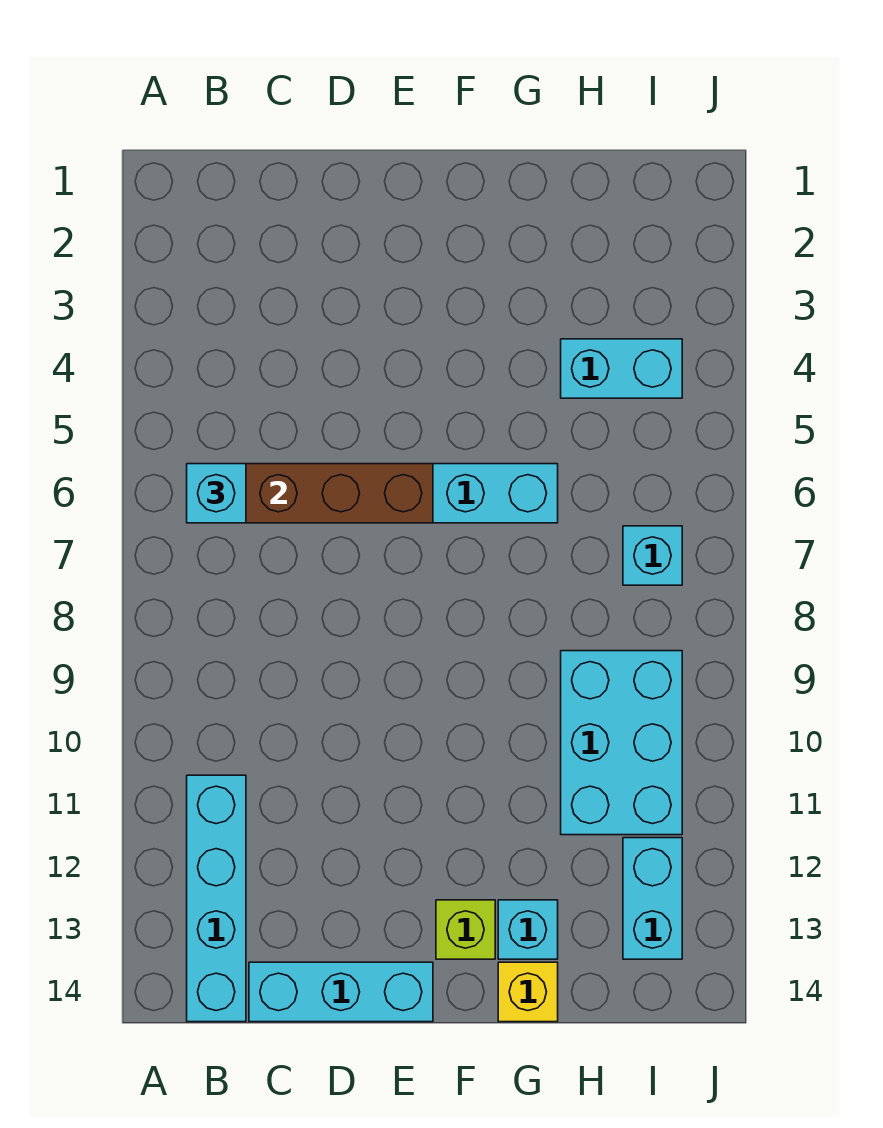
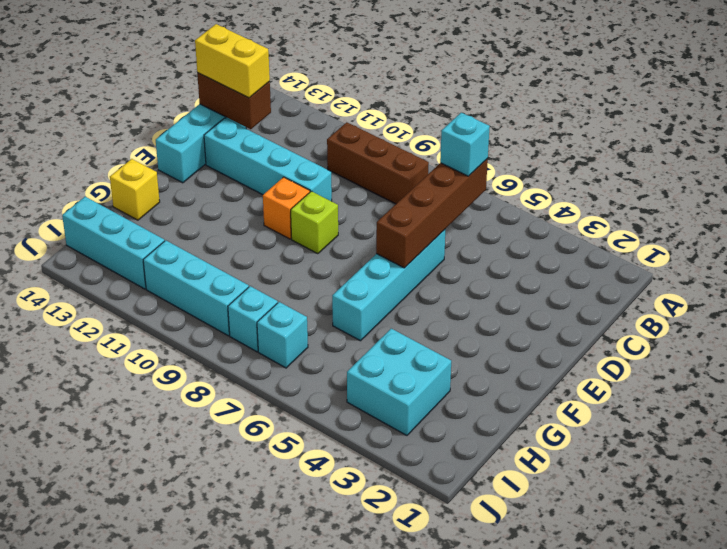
none -> brown 1x3 brick [327,122,429,204]
cyan 1x4 brick [187,775,246,1022] -> cyan 1x4 brick moved to [204,118,332,201]
none -> brown 1x2 brick [197,73,271,129]
none -> yellow 1x2 brick [195,24,270,98]
none -> orange 1x1 brick [263,177,310,239]
lime 1x1 brick [436,900,495,959] -> lime 1x1 brick moved to [291,191,338,254]
cyan 1x1 brick [498,900,558,959] -> cyan 1x1 brick moved to [228,286,278,352]
cyan 1x2 brick [561,339,682,398] -> cyan 2x2 brick [347,329,451,435]
cyan 2x3 brick [561,651,682,835] -> cyan 1x3 brick [143,240,249,336]
cyan 1x2 brick [623,838,682,959] -> cyan 1x3 brick [62,197,165,289]

